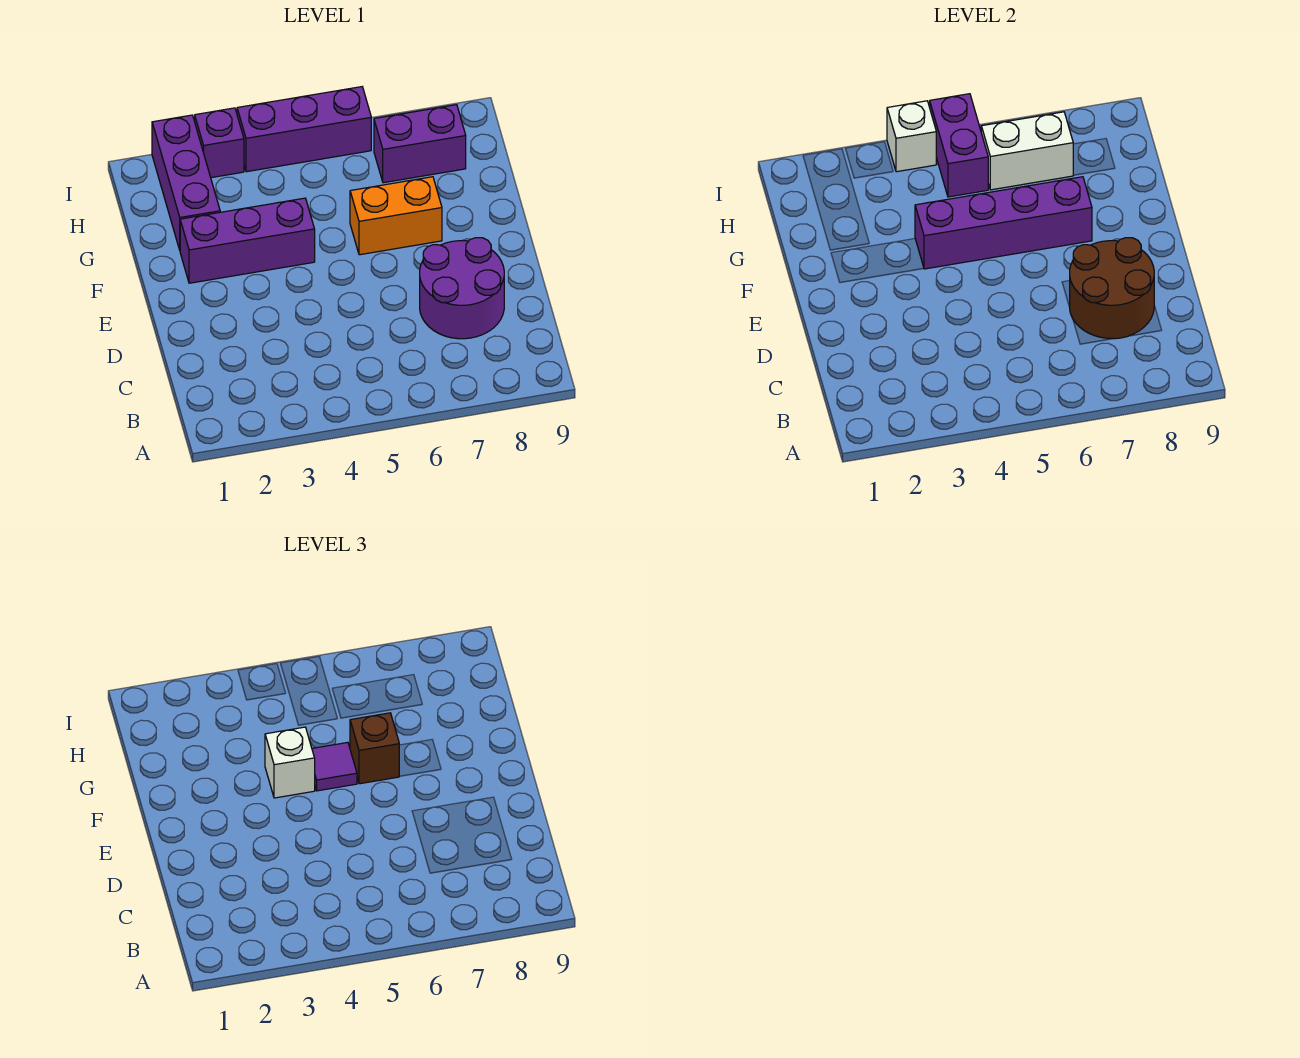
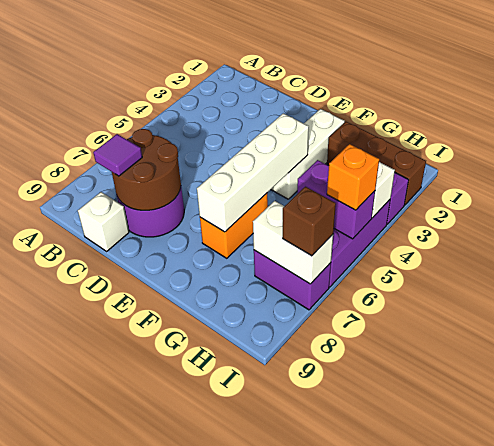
purple 1x3 brick [180,198,315,283] -> white 1x3 brick [271,109,345,199]
purple 1x4 brick [915,177,1092,269] -> white 1x4 brick [197,113,309,232]
white 1x1 brick [265,727,315,798] -> white 1x1 brick moved to [78,192,129,251]
purple 1x1 tile [312,742,357,791] -> purple 1x1 tile moved to [93,134,142,176]
brown 1x1 brick [350,713,399,784] -> brown 1x1 brick moved to [283,187,336,256]
purple 1x3 brick [152,115,220,250] -> brown 1x3 brick [327,122,426,205]
white 1x2 brick [981,112,1073,190] -> white 1x2 brick turned to [253,201,333,284]
purple 1x2 brick [374,105,466,183] -> purple 1x2 brick turned to [254,250,331,310]
none -> orange 1x1 brick [327,144,379,210]

